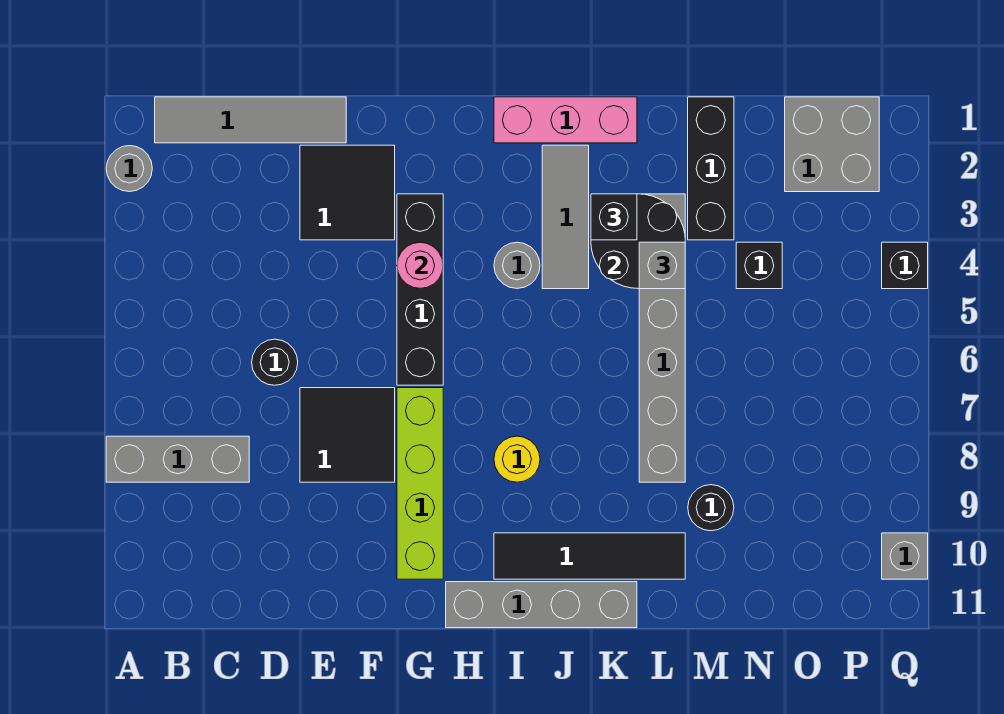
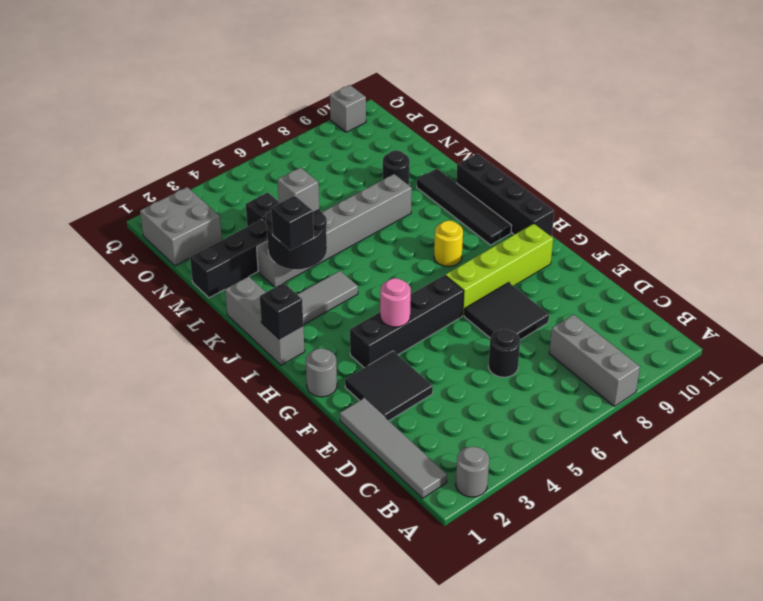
grey 1x4 brick [446,582,637,628] -> black 1x4 brick [456,154,554,237]
pink 1x3 brick [494,97,637,143] -> grey 1x3 brick [225,277,305,365]
grey 1x1 round brick [494,242,540,288] -> grey 1x1 round brick moved to [306,348,337,397]
black 1x1 brick [882,242,928,289] -> black 1x1 brick moved to [260,283,303,339]

